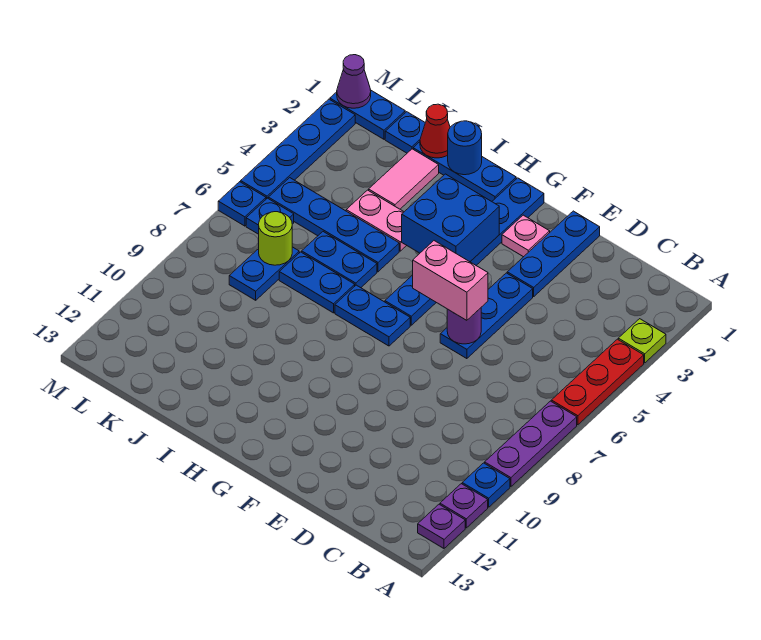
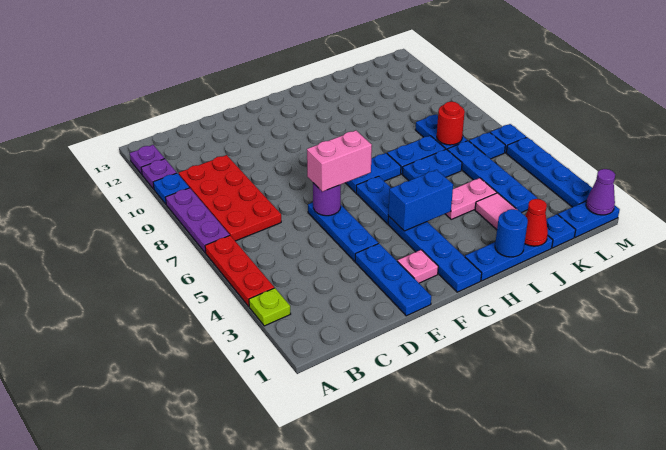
none -> red 2x4 plate [179,155,281,241]
blue 2x2 brick [402,174,499,262] -> blue 1x2 brick [388,170,453,231]
blue 1x4 plate [268,178,399,272] -> blue 1x4 plate turned to [447,141,537,212]
lime 1x1 round brick [259,212,292,265] -> red 1x1 round brick [437,102,465,145]

